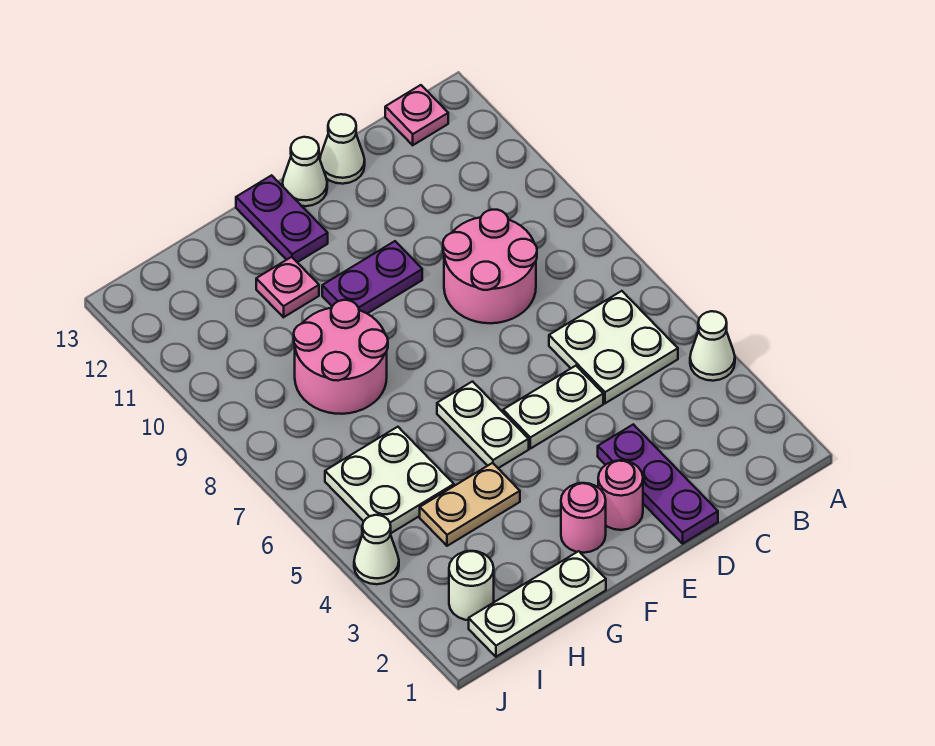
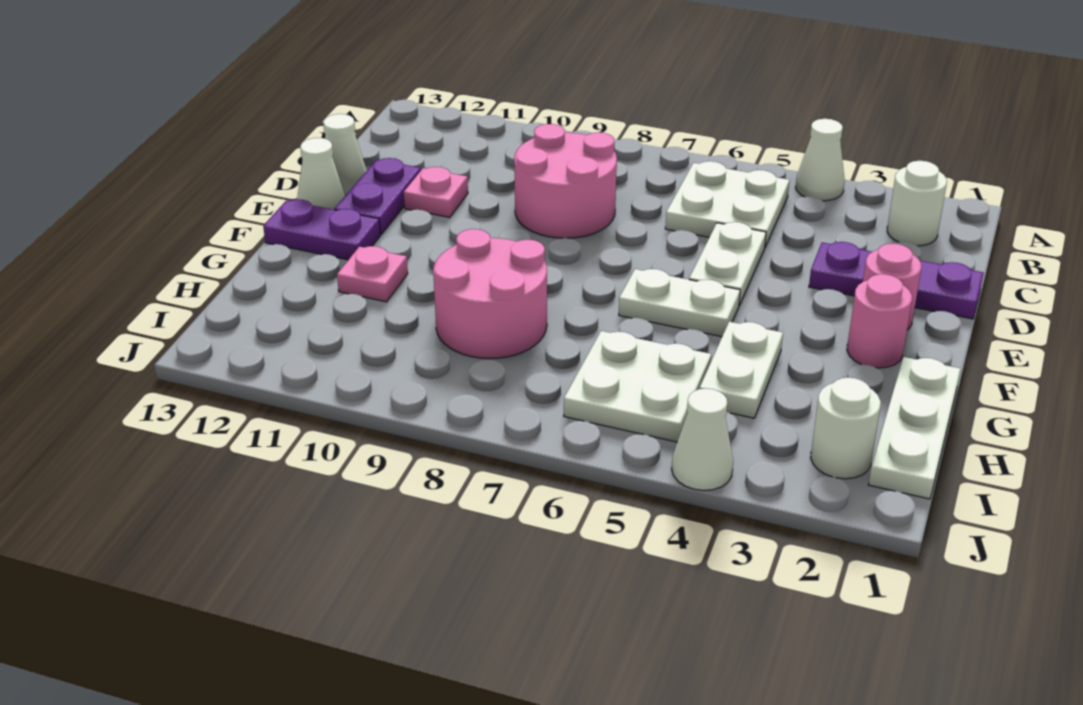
none -> white 1x1 round brick [887,161,947,246]
pink 1x1 plate [385,85,448,145] -> pink 1x1 plate moved to [404,167,468,217]
purple 1x2 plate [322,241,422,313] -> purple 1x2 plate moved to [335,158,421,234]
tan 1x2 plate [420,463,520,546] -> white 1x2 plate [699,322,783,418]

